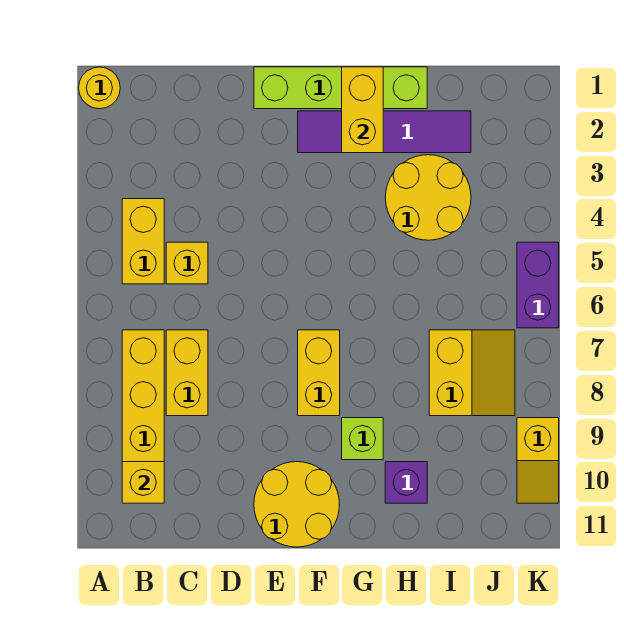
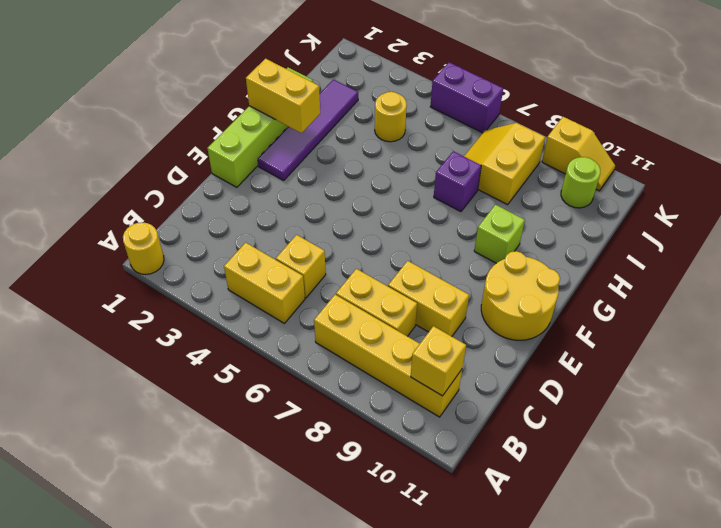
yellow 1x2 brick [298,330,340,416] -> yellow 1x2 brick moved to [388,261,469,336]
yellow 2x2 round brick [385,155,471,240] -> yellow 1x1 round brick [375,92,407,142]
purple 1x1 brick [385,462,427,503] -> purple 1x1 brick moved to [434,151,481,212]
yellow 2x2 slope [429,330,515,416] -> yellow 2x2 slope turned to [464,123,545,205]
none -> lime 1x1 round brick [561,157,600,208]

